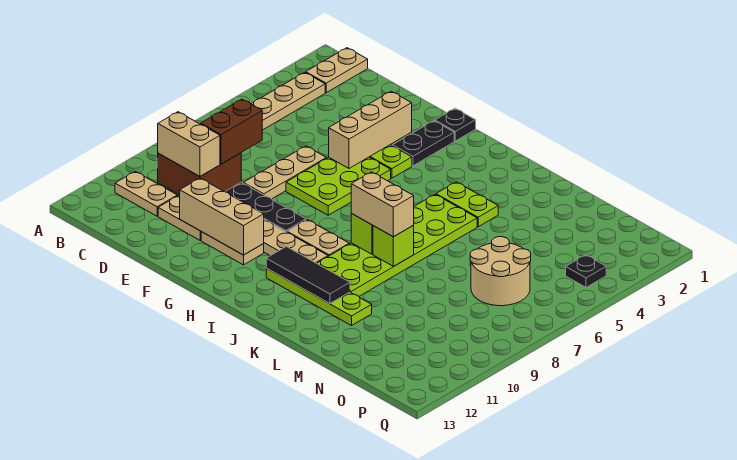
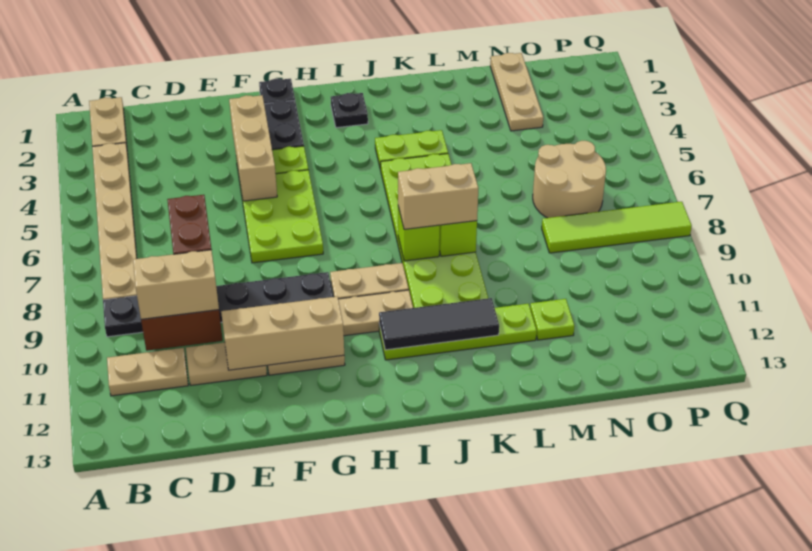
tan 1x3 plate [243,146,326,199] -> tan 1x3 plate moved to [490,53,543,131]
none -> lime 1x1 plate [530,299,575,340]
none -> lime 1x4 tile [542,202,692,253]
black 1x1 plate [566,255,606,287] -> black 1x1 plate moved to [331,93,368,128]

